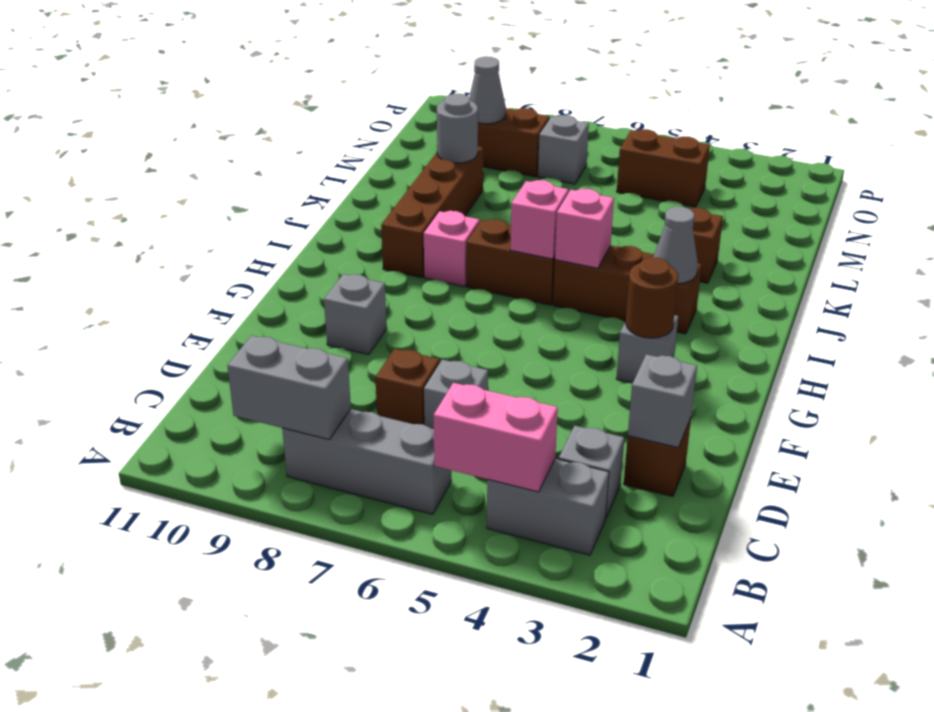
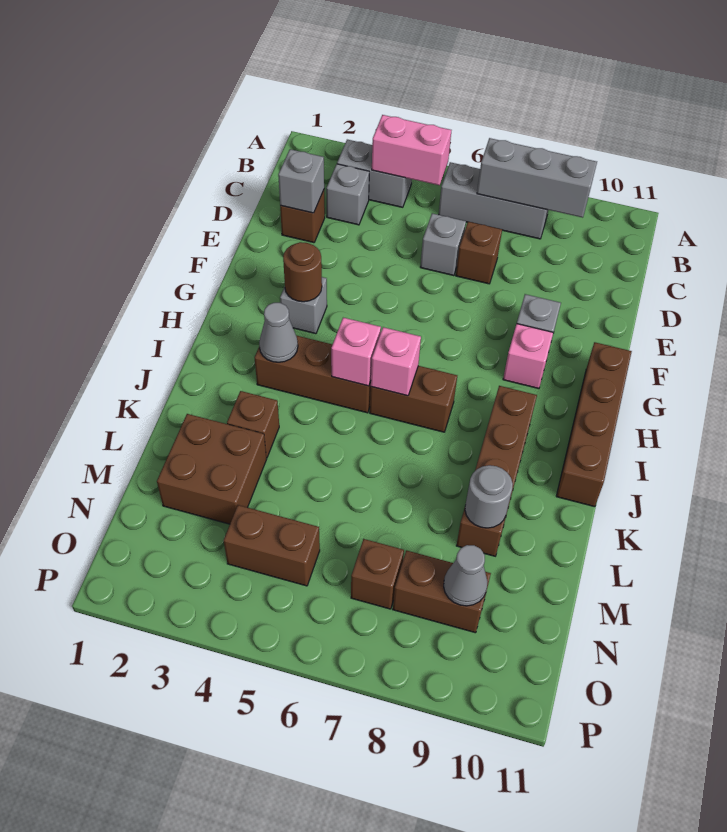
grey 1x2 brick [227,336,351,440] -> grey 1x3 brick [477,138,597,218]
none -> brown 1x4 brick [556,342,632,507]
pink 1x1 brick [424,211,480,287] -> pink 1x1 brick moved to [503,324,553,389]
none -> brown 2x2 brick [157,414,266,524]
grey 1x1 brick [538,115,589,184] -> brown 1x1 brick [351,539,404,609]

